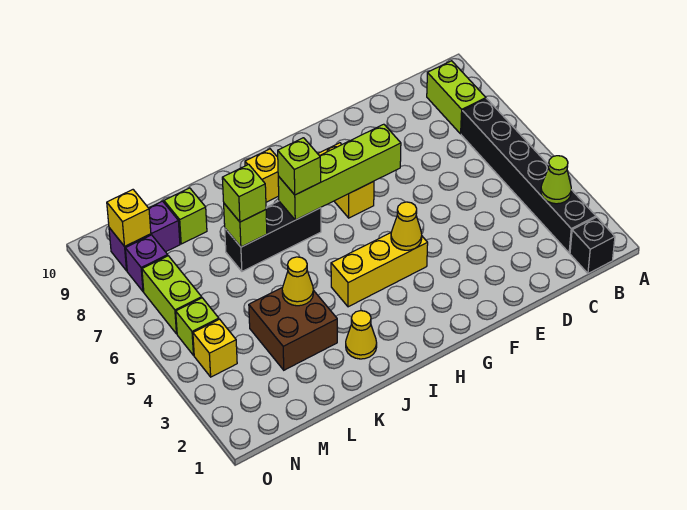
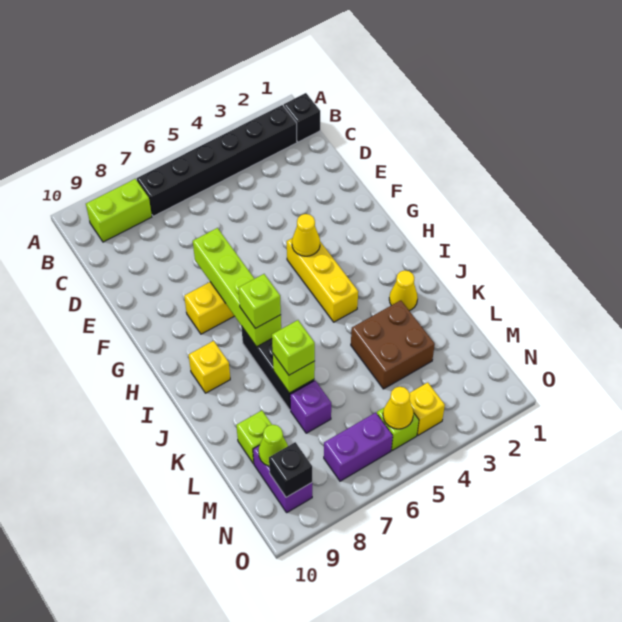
lime 1x1 cone [541,156,571,204] -> lime 1x1 cone moved to [259,425,288,466]
yellow 1x1 cone [282,257,313,306] -> yellow 1x1 cone moved to [383,387,413,429]
lime 1x2 brick [142,256,202,334] -> purple 1x2 brick [324,413,393,481]
purple 1x1 brick [125,235,168,292] -> purple 1x1 brick moved to [290,381,331,433]
yellow 1x1 brick [107,190,151,246] -> black 1x1 brick [269,442,312,497]

